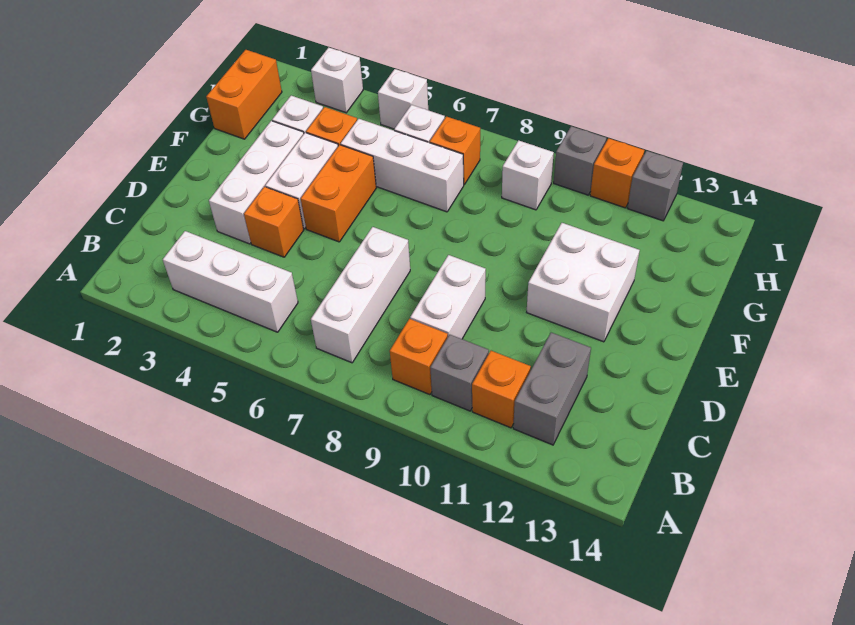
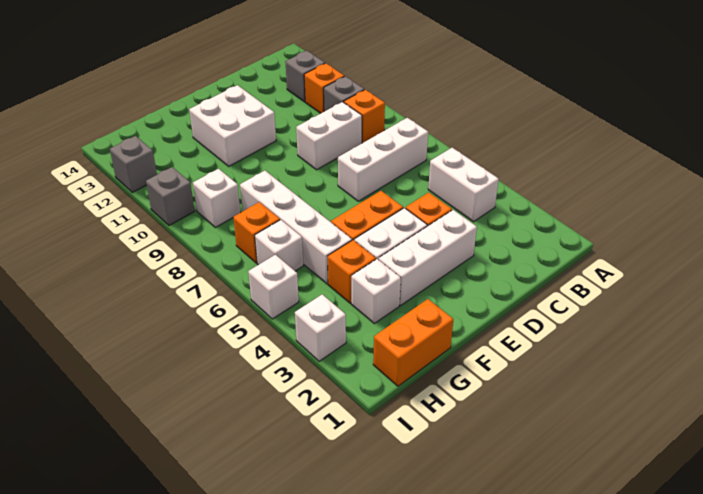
white 1x3 brick [163,231,298,332] -> white 1x2 brick [428,148,499,222]
grey 1x2 brick [513,333,591,445] -> grey 1x1 brick [285,51,325,102]
white 1x3 brick [341,119,464,212] -> white 1x4 brick [240,171,352,284]
orange 1x1 brick [590,138,644,208] -> none

